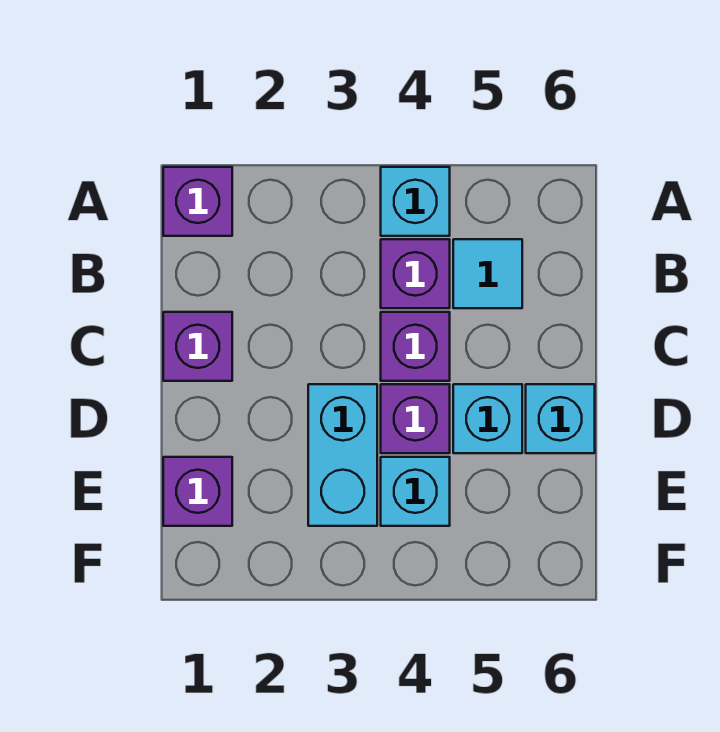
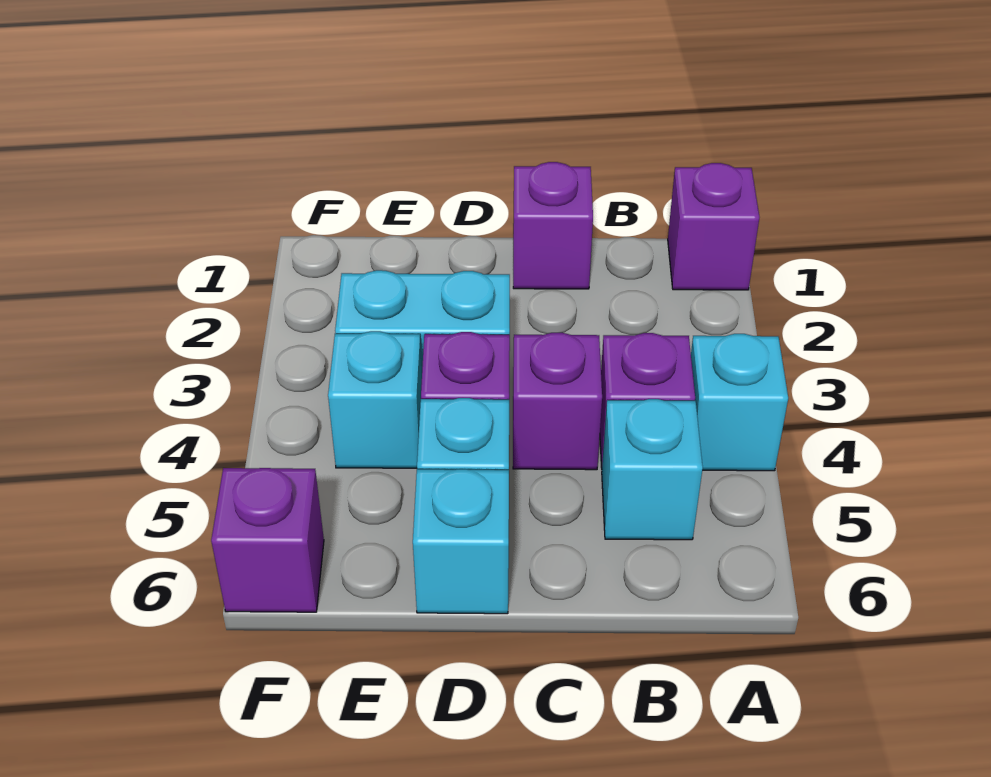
cyan 1x1 tile [453,239,522,308] -> cyan 1x1 brick [602,399,703,540]
purple 1x1 brick [163,457,232,526] -> purple 1x1 brick moved to [211,468,324,612]

